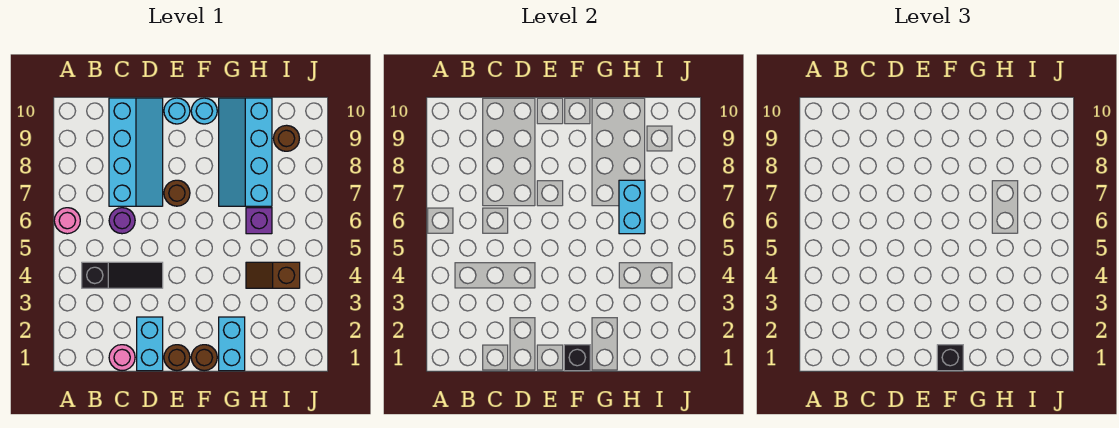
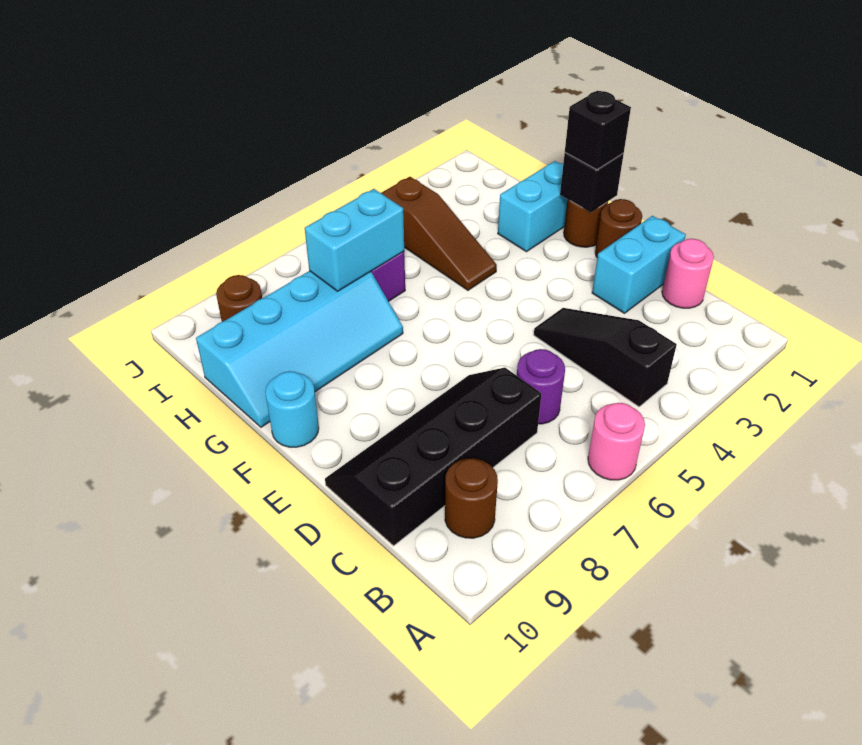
cyan 2x4 slope [109,98,163,206] -> black 2x4 slope [325,368,541,546]
brown 1x1 round brick [164,180,190,206] -> brown 1x1 round brick moved to [445,459,498,538]
cyan 1x1 round brick [164,98,190,124] -> none
brown 1x2 slope [246,262,300,288] -> brown 1x3 slope [381,177,497,290]

